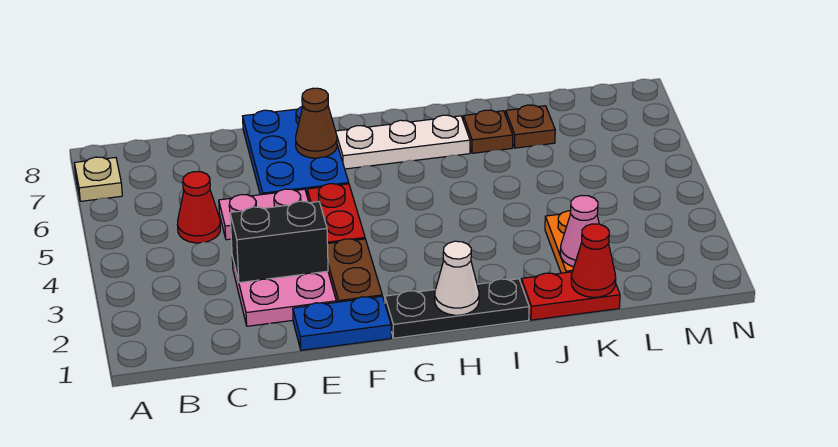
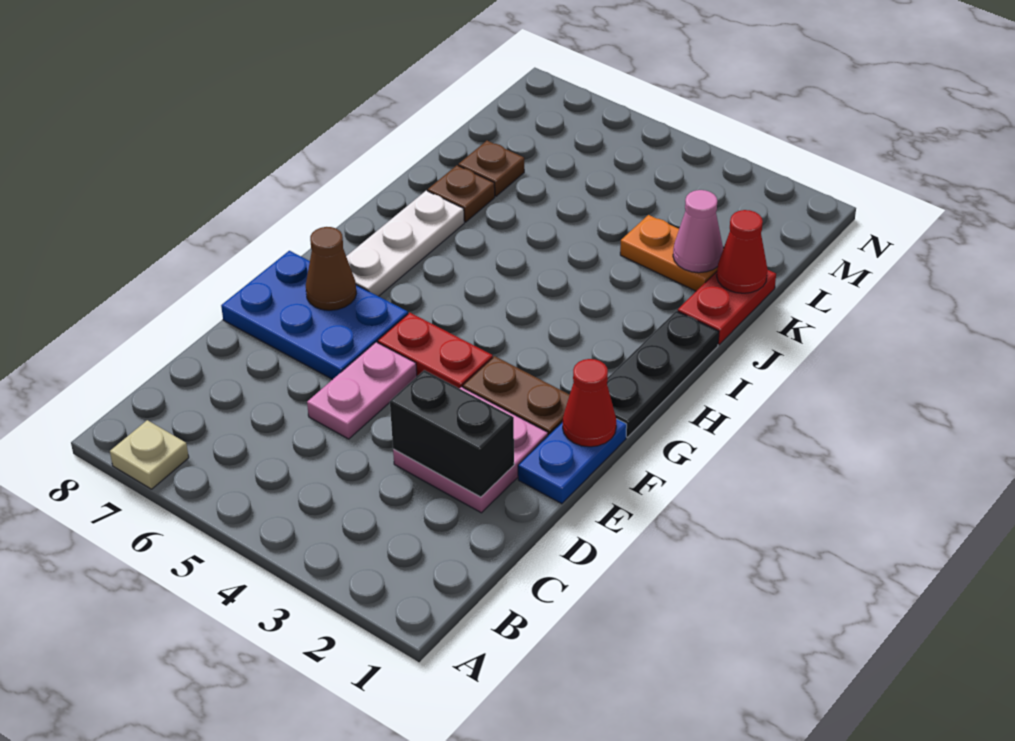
red 1x1 cone [178,172,220,243] -> red 1x1 cone moved to [563,359,616,447]
black 1x2 brick [230,201,328,283] -> black 1x2 brick turned to [390,370,514,497]
white 1x1 cone [435,241,479,315] -> none

